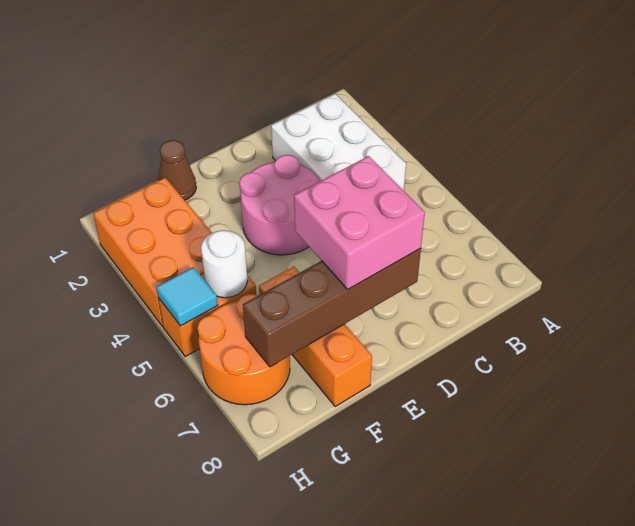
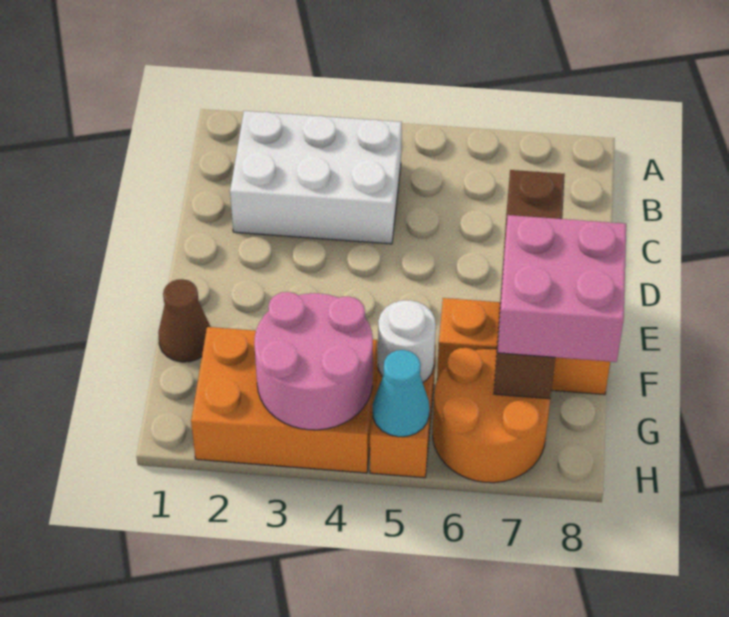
pink 2x2 round brick [239,155,320,255] -> pink 2x2 round brick moved to [254,292,373,430]
pink 2x2 brick [294,156,425,289] -> pink 2x2 brick moved to [497,215,626,362]
cyan 1x1 tile [157,267,218,326] -> cyan 1x1 cone [373,350,430,437]

